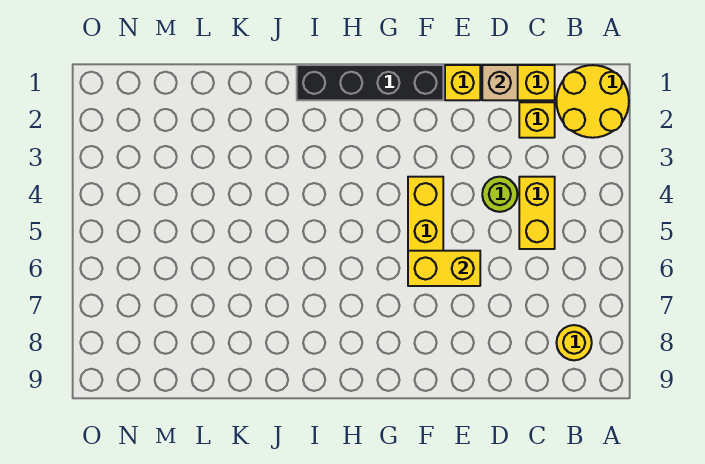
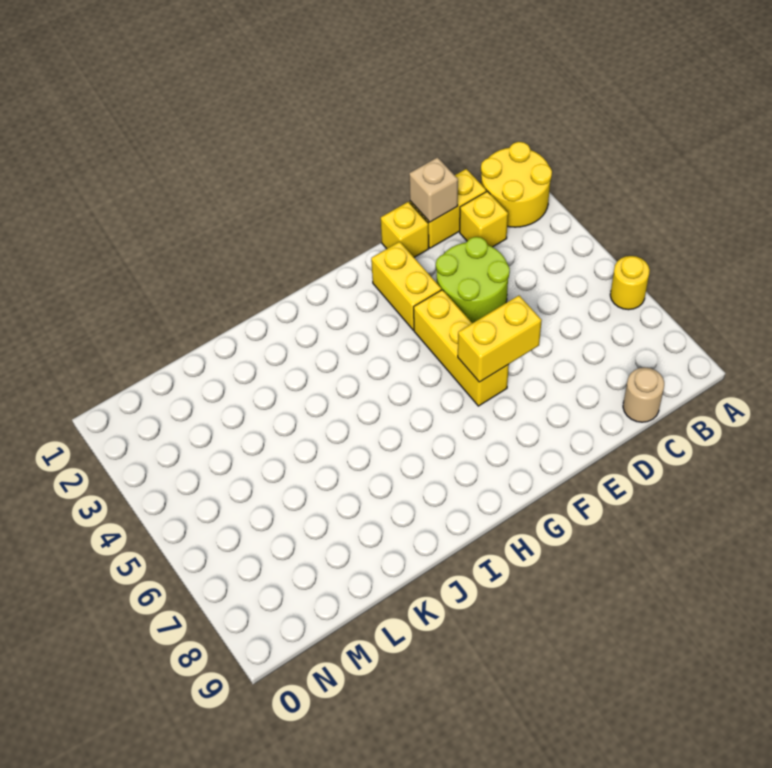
yellow 1x1 round brick [556,325,592,360] -> yellow 1x1 round brick moved to [610,256,650,310]
yellow 1x2 brick [519,177,555,249] -> yellow 1x2 brick moved to [371,242,441,330]
none -> tan 1x1 round brick [623,367,664,422]
lime 1x1 round brick [482,177,517,212] -> lime 2x2 round brick [436,237,510,323]
black 1x4 brick [297,65,443,100] -> none

